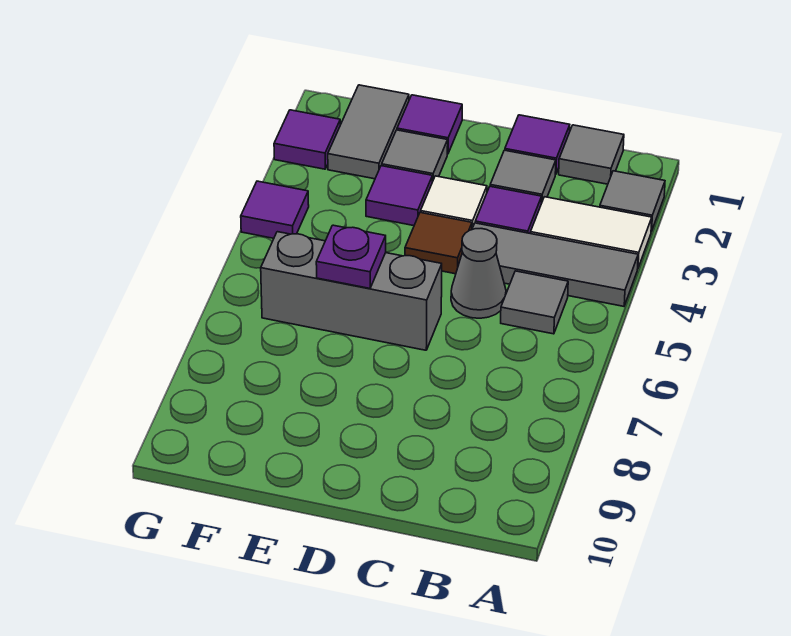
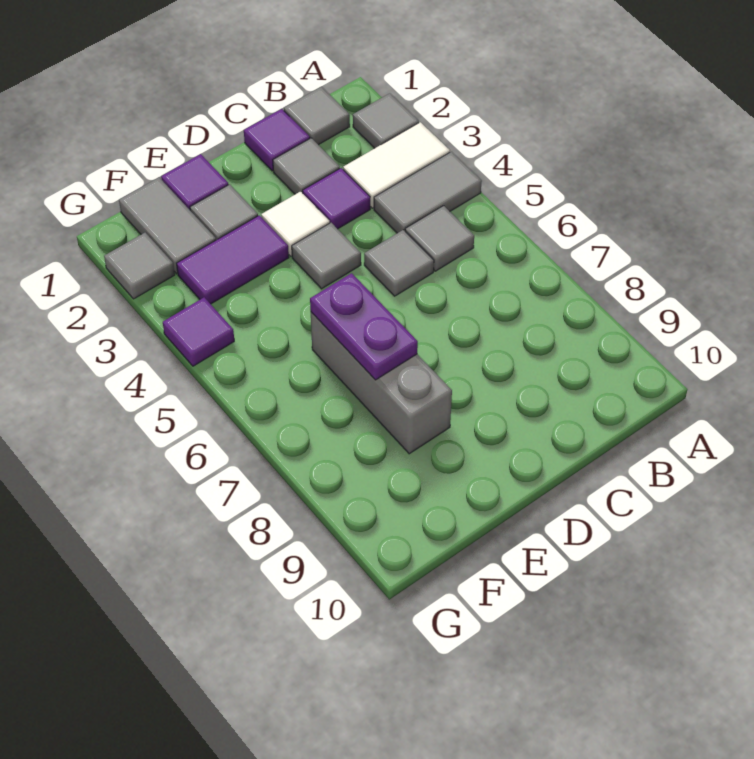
grey 1x3 tile [472,223,638,306] -> grey 1x2 tile [374,152,482,233]
grey 1x1 cone [451,229,506,318] -> grey 1x1 tile [364,230,434,296]
brown 1x1 tile [405,212,472,274] -> grey 1x1 tile [292,223,361,289]
grey 1x3 brick [261,232,442,350] -> grey 1x3 brick turned to [311,312,452,454]
purple 1x1 tile [366,166,432,226] -> purple 1x2 tile [177,215,289,304]
purple 1x1 plate [316,225,386,288] -> purple 1x2 plate [310,273,418,380]
purple 1x1 tile [274,110,340,169] -> grey 1x1 tile [104,233,175,299]

